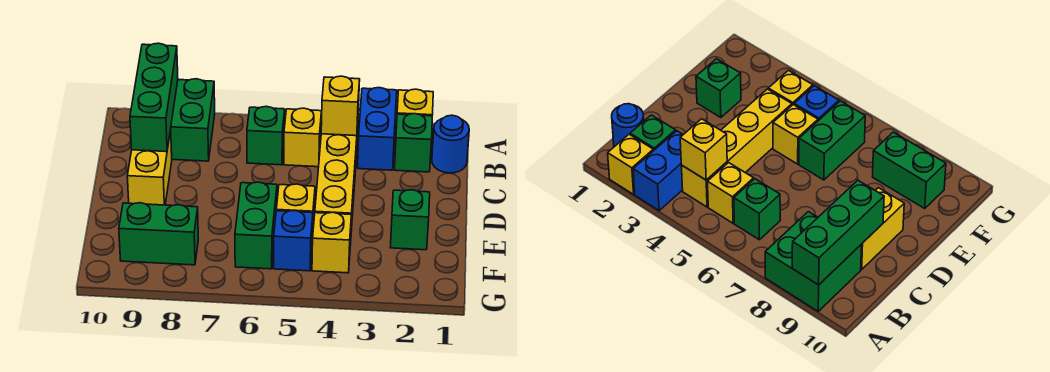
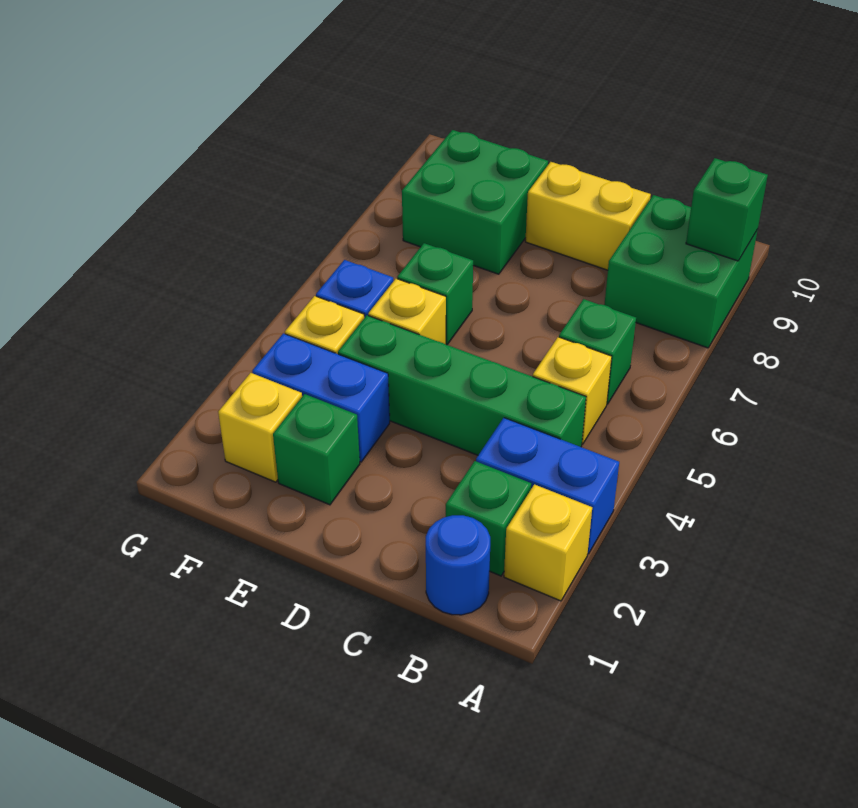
green 1x3 brick [130,43,178,152] -> green 1x1 brick [686,158,768,261]
yellow 1x4 brick [315,126,358,245] -> green 1x4 brick [338,315,586,455]
yellow 1x1 brick [321,76,360,136] -> yellow 1x1 brick moved to [218,373,302,482]
none -> blue 1x2 brick [252,333,390,462]
green 1x2 brick [235,182,277,269] -> green 1x1 brick [397,243,473,345]
green 1x2 brick [119,203,198,265] -> green 2x2 brick [402,130,548,274]

